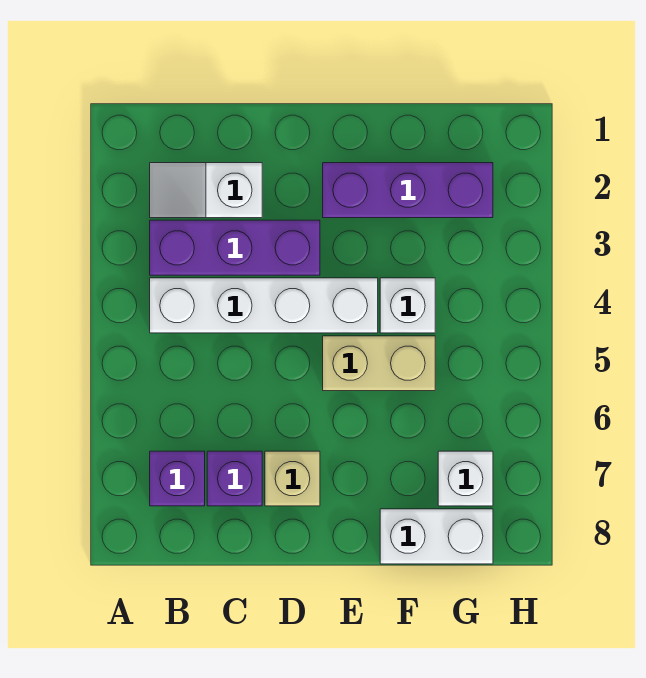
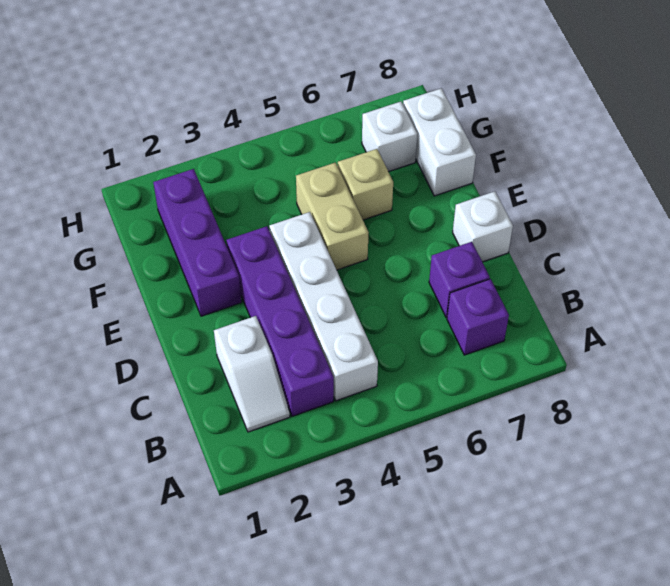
purple 1x3 brick [150,220,320,275] -> purple 1x4 brick [226,226,334,416]
tan 1x1 brick [265,451,320,506] -> tan 1x1 brick moved to [338,149,393,220]
white 1x1 brick [380,278,435,333] -> white 1x1 brick moved to [453,191,513,262]

